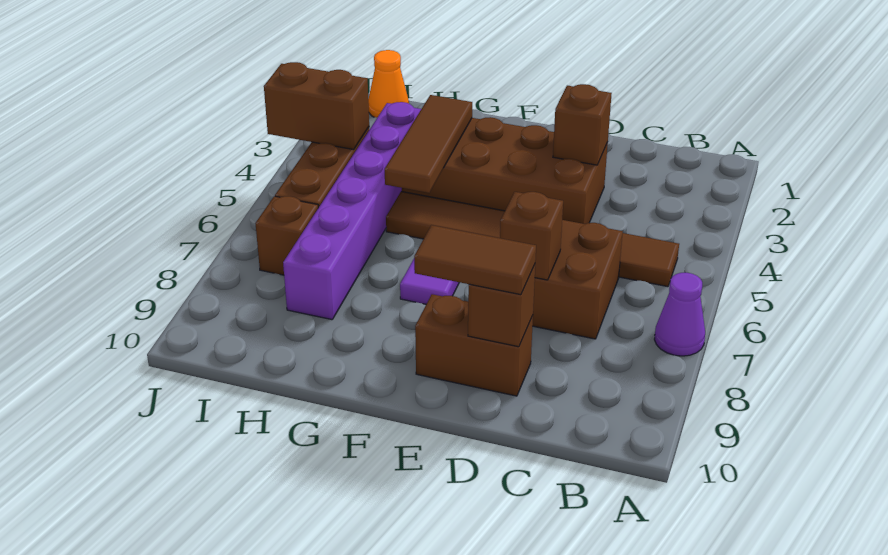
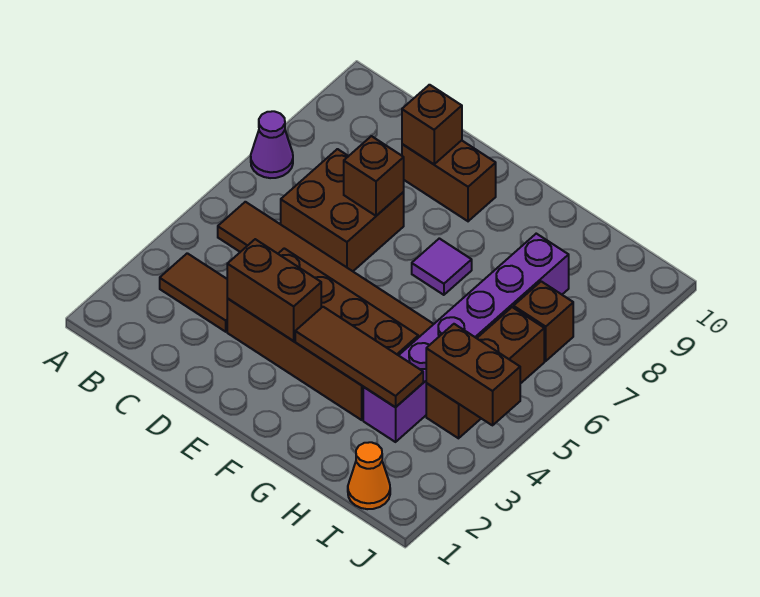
brown 1x1 brick [553,84,612,165] -> brown 1x2 brick [227,239,321,341]
brown 1x2 tile [414,225,536,295] -> brown 1x2 tile moved to [160,253,228,332]
brown 1x3 tile [385,95,472,193] -> brown 1x3 tile turned to [295,307,423,407]

